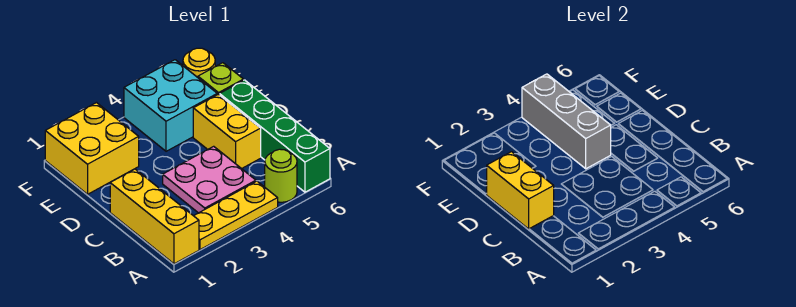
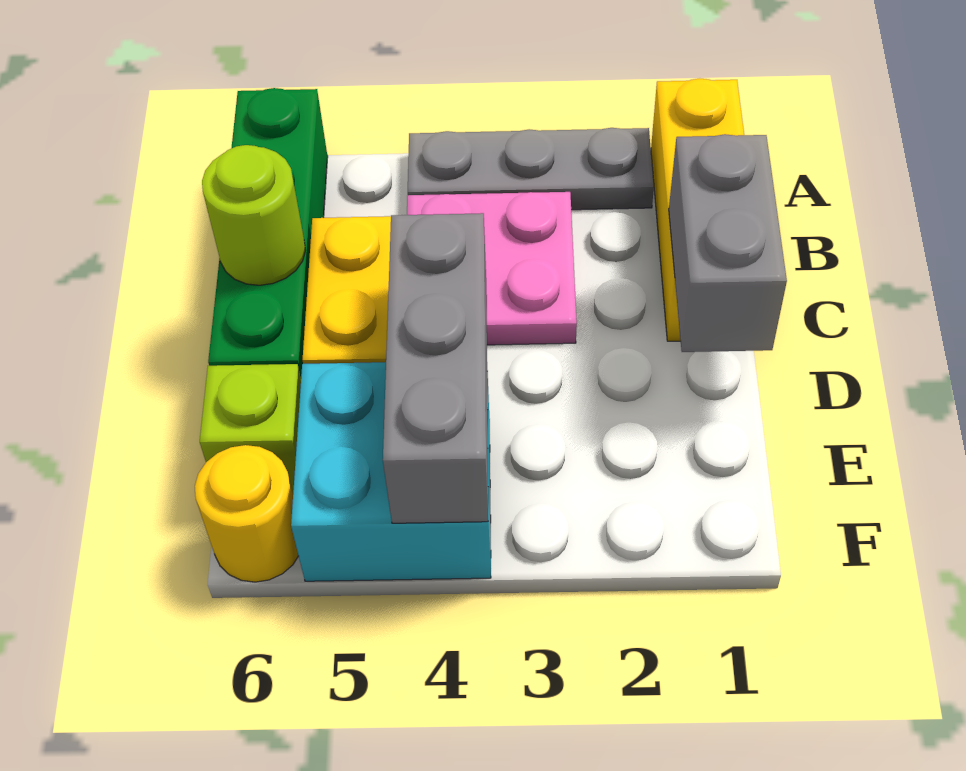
yellow 1x3 plate [194,181,278,250] -> grey 1x3 plate [408,128,654,210]
lime 1x1 round brick [265,149,297,202] -> lime 1x1 round brick moved to [202,145,306,285]
yellow 1x2 brick [486,152,554,229] -> grey 1x2 brick [669,134,787,352]
yellow 2x2 brick [45,103,139,194] -> none

